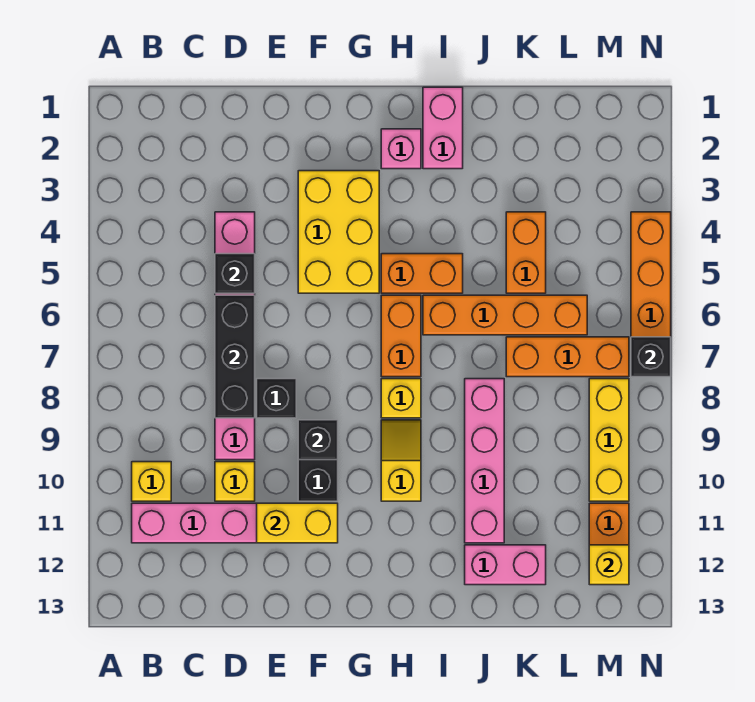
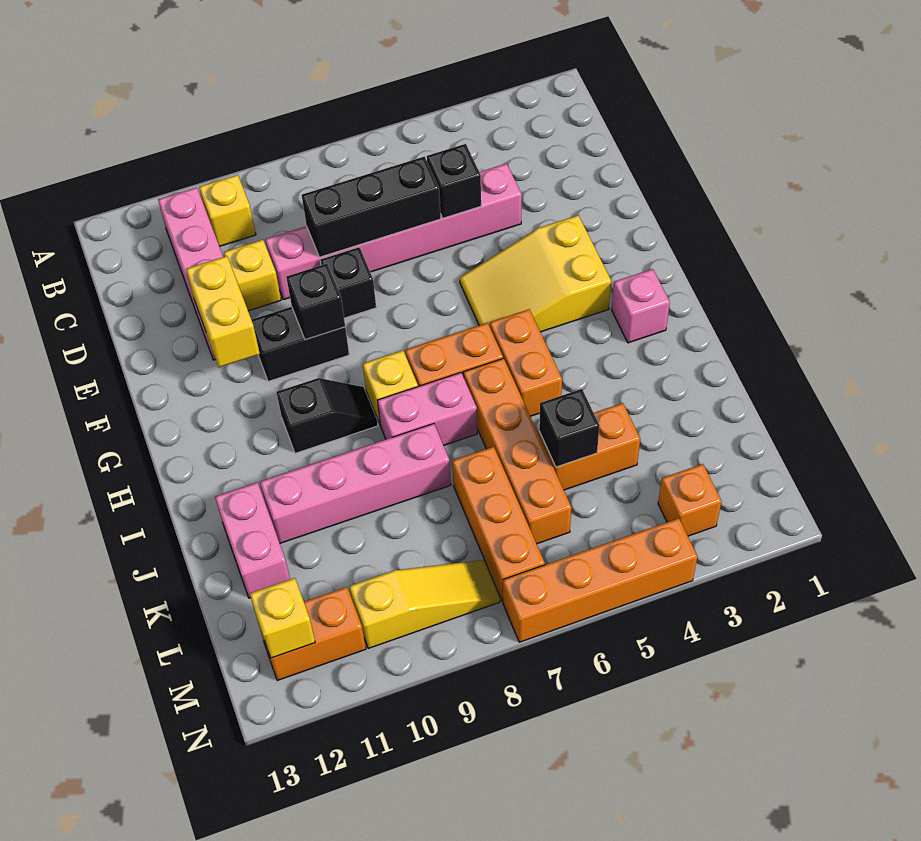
yellow 2x3 brick [298,171,379,293] -> yellow 2x3 slope [460,215,611,332]
yellow 1x2 slope [381,420,421,501] -> black 1x2 slope [276,378,378,453]
pink 1x2 brick [423,87,463,169] -> pink 1x2 brick moved to [378,373,477,445]
none -> orange 1x1 brick [658,464,722,536]
yellow 1x3 brick [589,379,629,501] -> yellow 1x3 slope [349,560,500,649]
black 1x1 brick [631,337,671,377] -> black 1x1 brick moved to [539,389,599,467]

